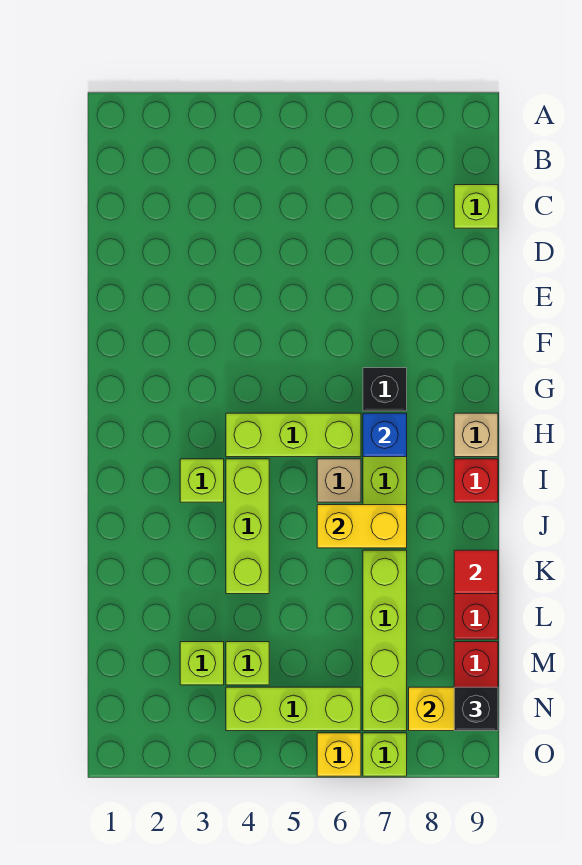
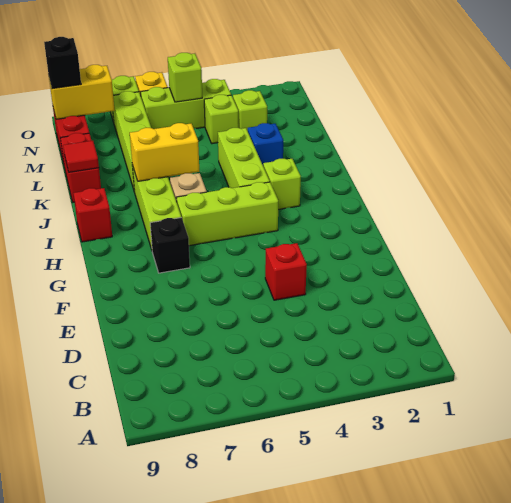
lime 1x1 brick [454,185,498,228] -> lime 1x1 brick moved to [168,53,202,102]
none -> red 1x1 brick [265,243,307,300]
blue 1x1 brick [363,413,407,457] -> blue 1x1 brick moved to [248,123,283,165]
tan 1x1 brick [454,413,498,457] -> none

